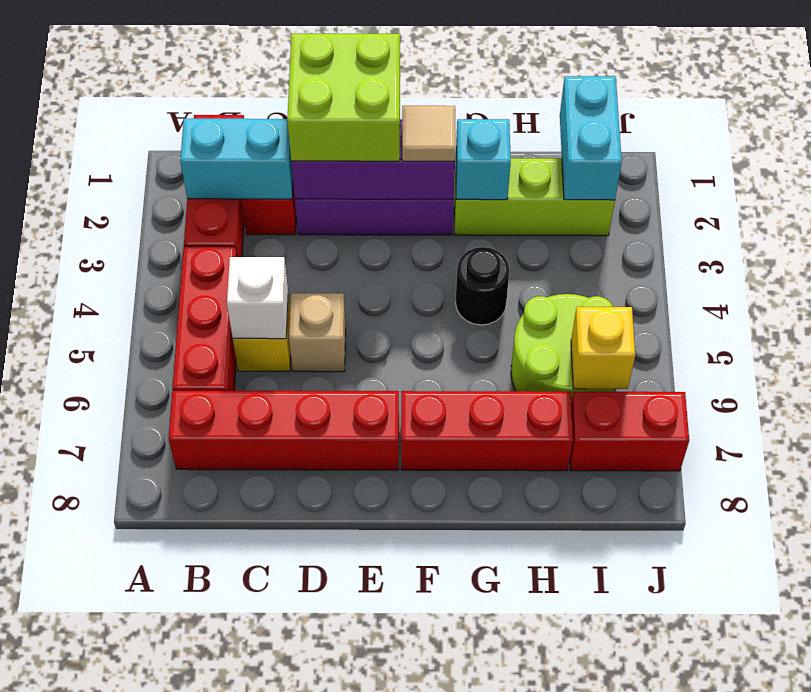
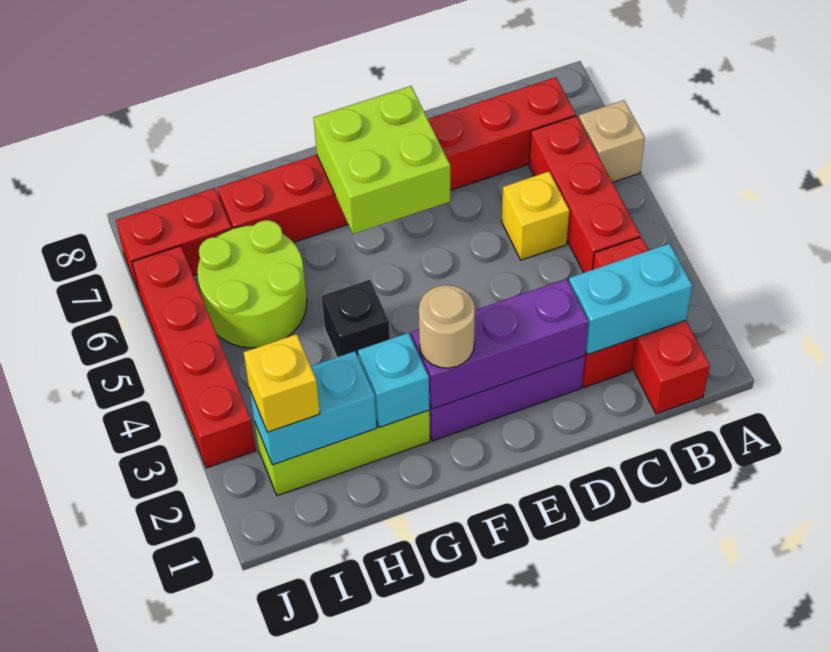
white 1x1 brick [227,257,288,339] -> none
lime 2x2 brick [287,34,400,161] -> lime 2x2 brick moved to [313,86,450,234]
tan 1x1 brick [289,293,346,372] -> tan 1x1 brick moved to [579,100,645,182]
tan 1x1 tile [402,106,456,161] -> tan 1x1 round brick [419,285,475,368]
black 1x1 round brick [456,247,509,325] -> black 1x1 brick [322,280,390,357]
cyan 1x2 brick [560,76,622,200] -> cyan 1x2 brick turned to [249,351,377,465]
yellow 1x1 brick [571,307,635,389] -> yellow 1x1 brick moved to [244,334,320,432]
none -> red 1x4 brick [132,246,256,468]

